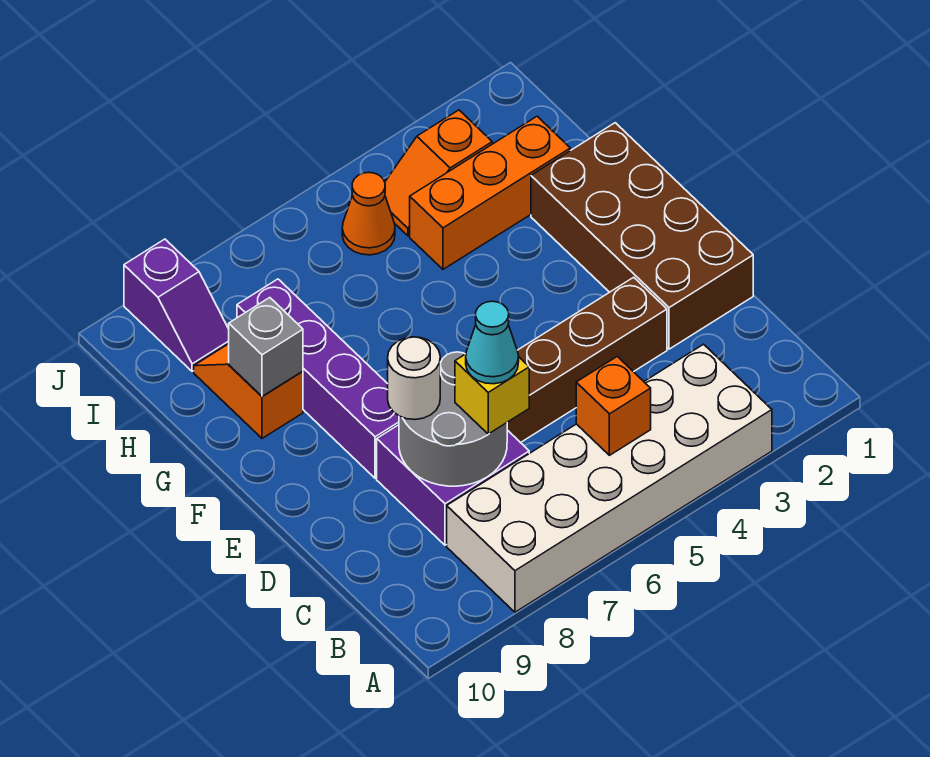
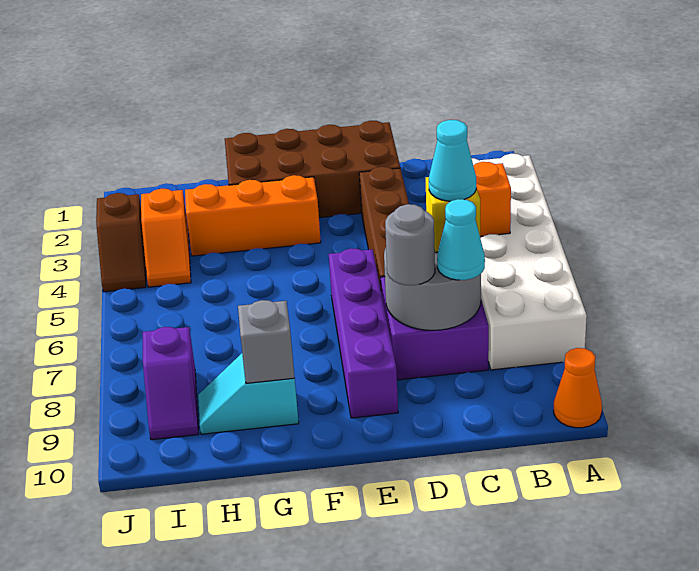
none -> cyan 1x1 cone [437,199,485,280]
white 1x1 round brick [388,337,440,420] -> grey 1x1 round brick [385,204,435,285]
purple 1x4 brick [237,279,399,478] -> purple 1x4 brick turned to [329,248,398,418]
orange 1x2 slope [194,344,303,438] -> cyan 1x2 slope [198,353,299,434]
orange 1x3 brick [410,117,570,269] -> orange 1x3 brick turned to [185,175,321,256]
orange 1x1 cone [342,173,395,255] -> orange 1x1 cone moved to [554,348,602,428]
purple 1x2 slope [124,239,229,372] -> purple 1x2 slope turned to [143,327,199,440]
none -> brown 1x2 slope [96,193,146,292]

